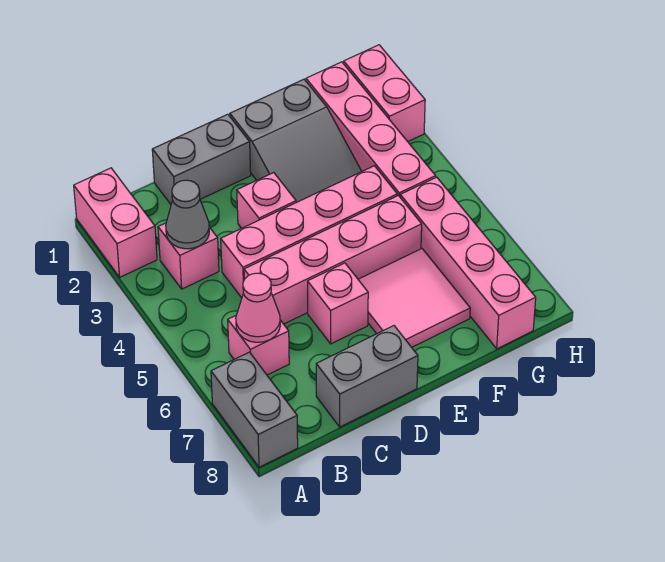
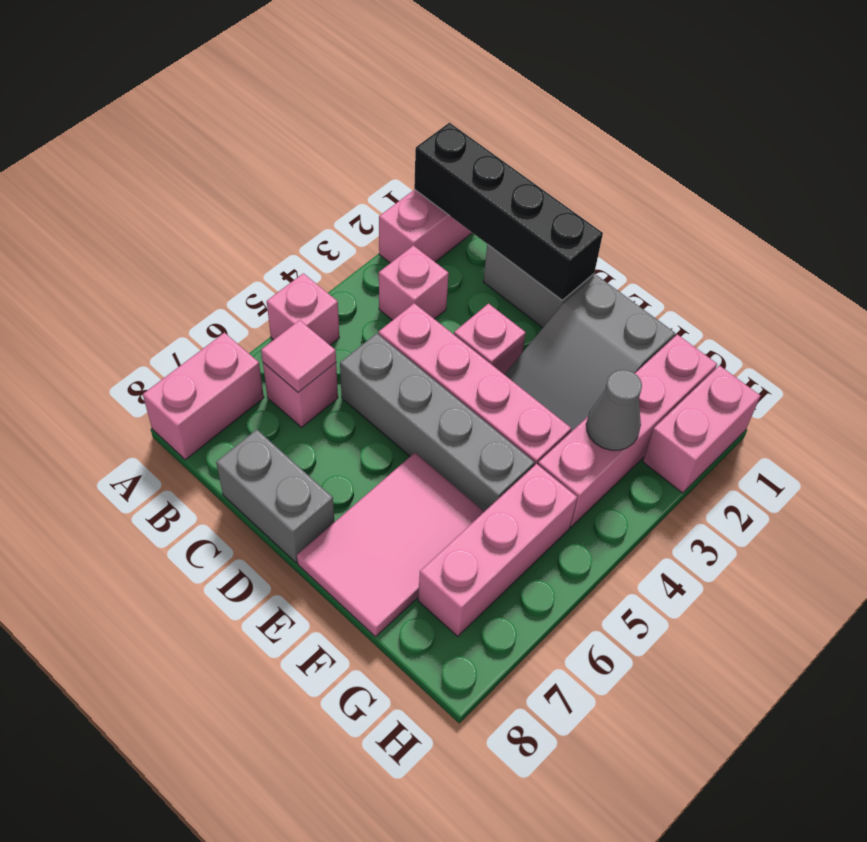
none -> black 1x4 brick [414,123,603,300]
grey 1x2 brick [211,352,298,467] -> pink 1x2 brick [143,333,264,460]
grey 1x1 cone [166,180,209,249] -> grey 1x1 cone moved to [586,370,642,450]
pink 1x1 cone [236,273,280,342] -> pink 1x1 tile [261,320,336,392]
pink 1x4 brick [244,196,422,324] -> grey 1x4 brick [340,333,534,512]
pink 1x1 brick [308,263,368,344] -> pink 1x1 brick moved to [267,273,339,345]
pink 2x2 tile [358,249,470,347] -> pink 2x3 tile [297,453,484,637]
pink 1x4 brick [400,177,536,349] -> pink 1x3 brick [418,464,577,636]

